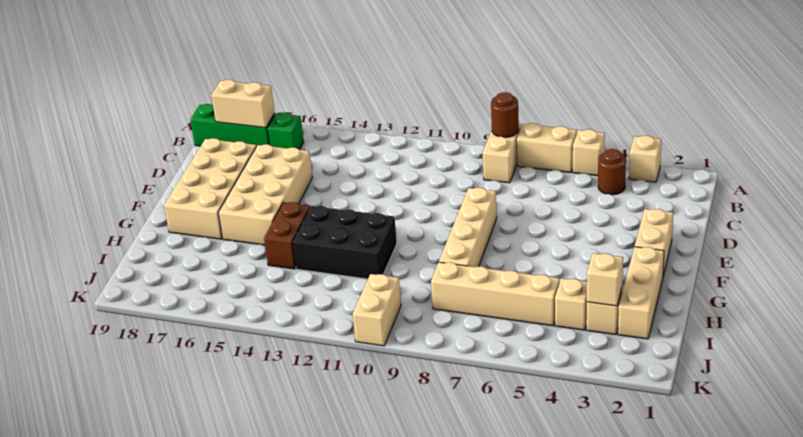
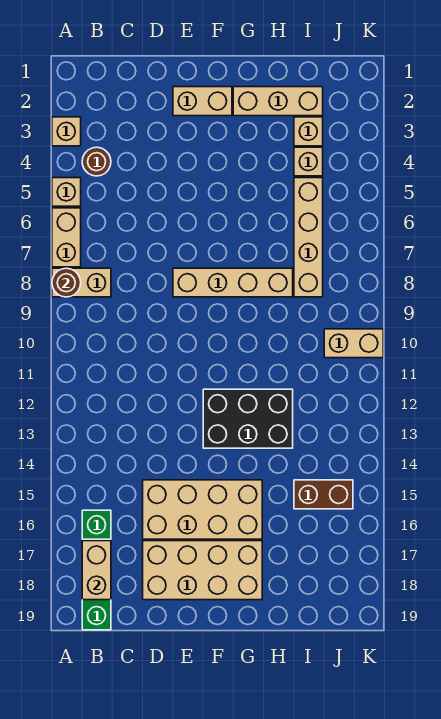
black 2x3 brick [293,206,397,279] -> black 2x3 brick turned to [203,389,293,448]
brown 1x2 brick [264,202,310,269] -> brown 1x2 brick moved to [294,480,353,509]
tan 1x1 brick [587,253,623,306] -> none

